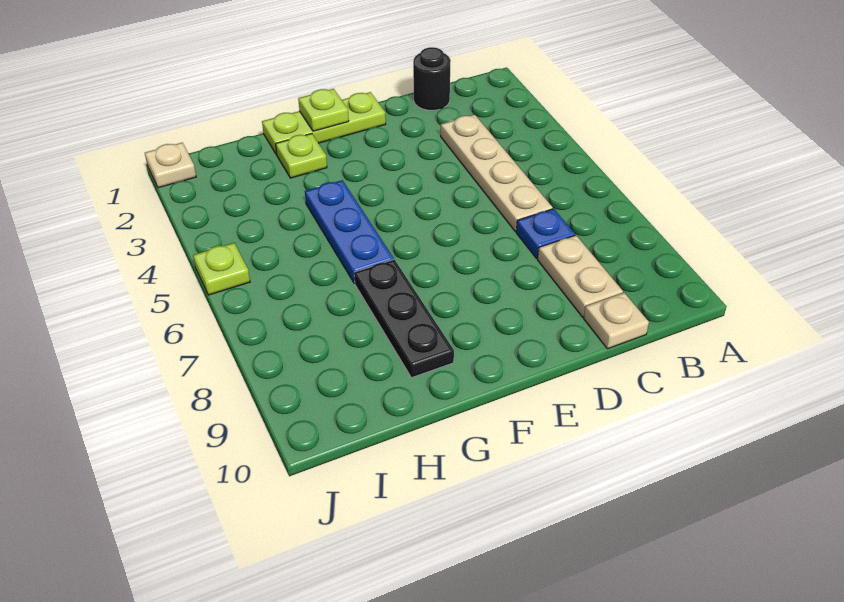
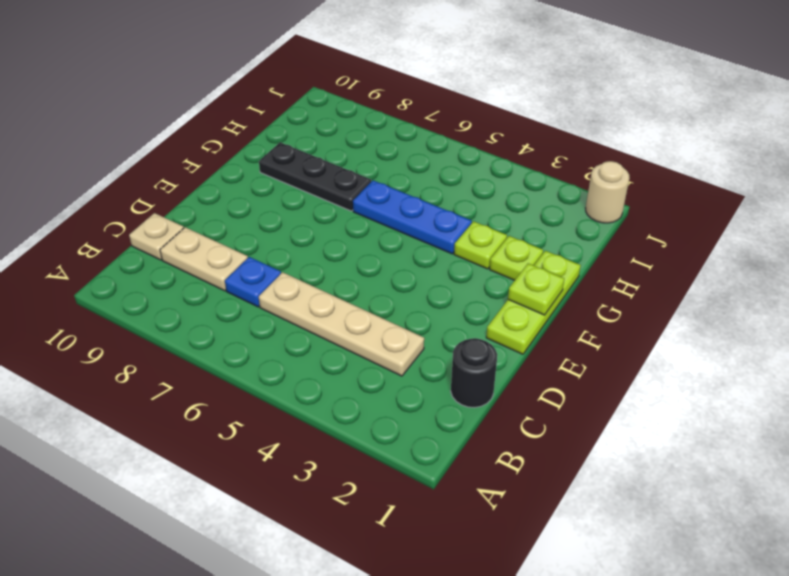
tan 1x1 plate [145,143,196,188] -> tan 1x1 round brick [586,161,629,223]
lime 1x1 plate [193,243,250,295] -> lime 1x1 plate moved to [454,221,507,269]

